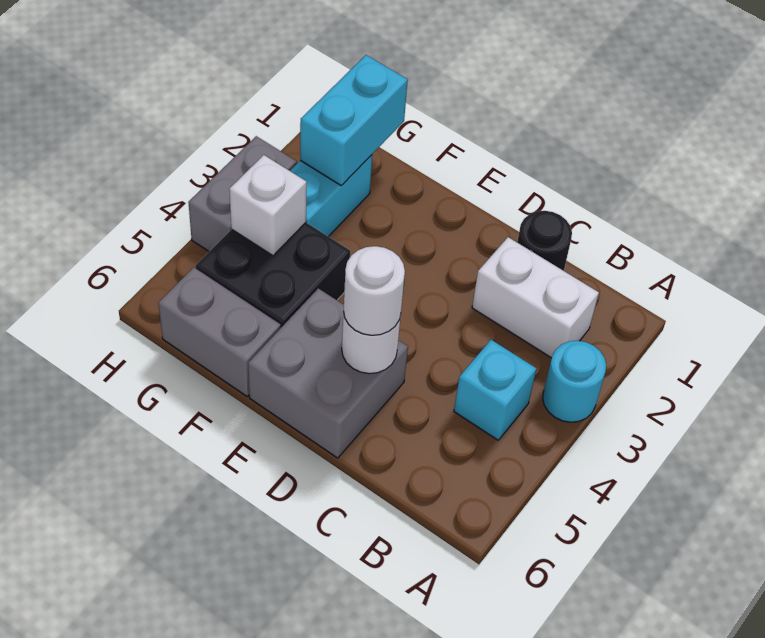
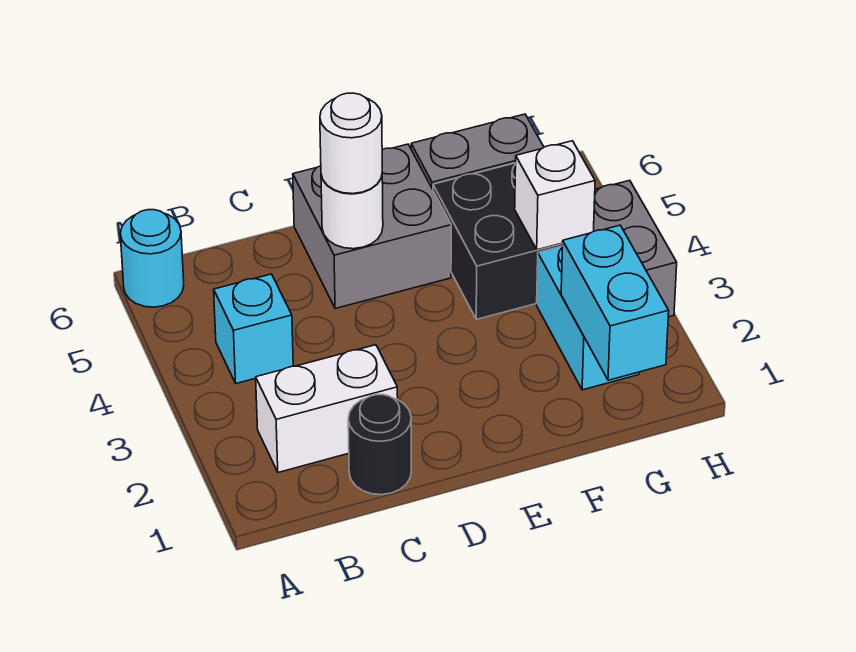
cyan 1x1 round brick [543,341,606,422] -> cyan 1x1 round brick moved to [120,210,184,307]

